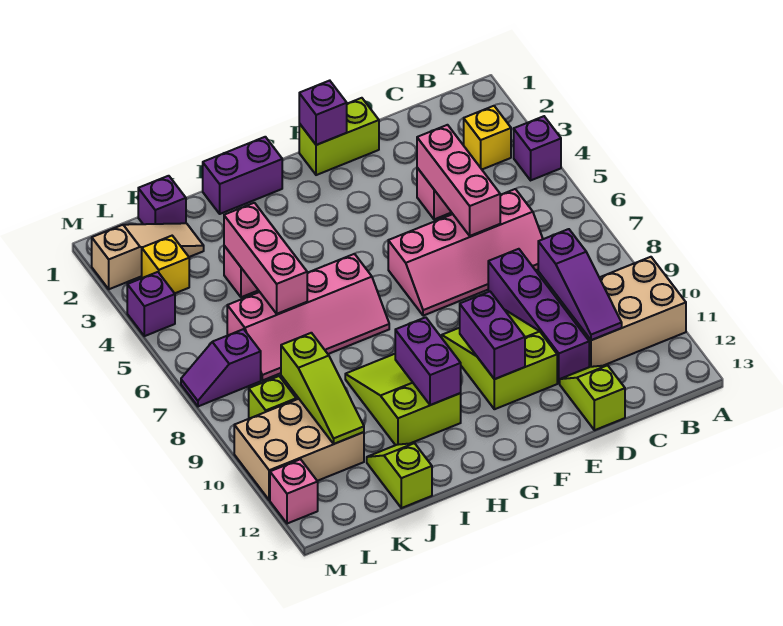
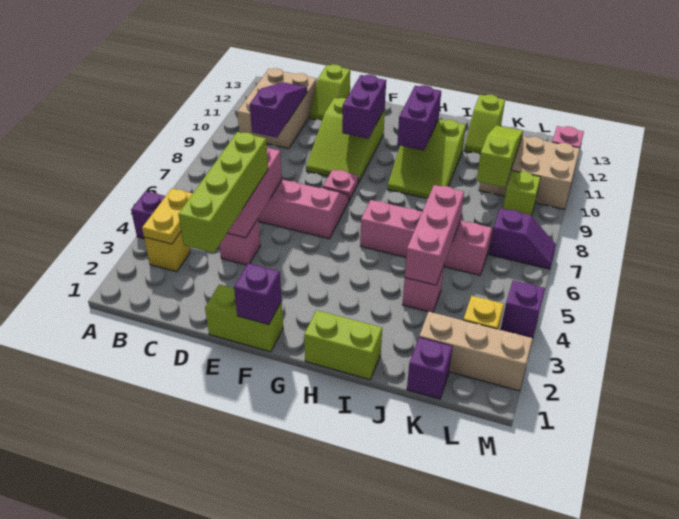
tan 2x3 brick [556,257,686,367] -> tan 2x3 brick turned to [237,68,317,149]
none -> yellow 1x2 plate [142,188,193,244]
none -> lime 1x4 brick [178,132,268,253]
purple 1x4 brick [488,249,589,383] -> none
none -> pink 1x1 plate [323,169,358,200]
purple 1x2 brick [203,137,282,214] -> lime 1x2 brick [304,310,382,380]
tan 1x3 slope [92,223,204,289] -> tan 1x3 brick [419,312,533,391]

